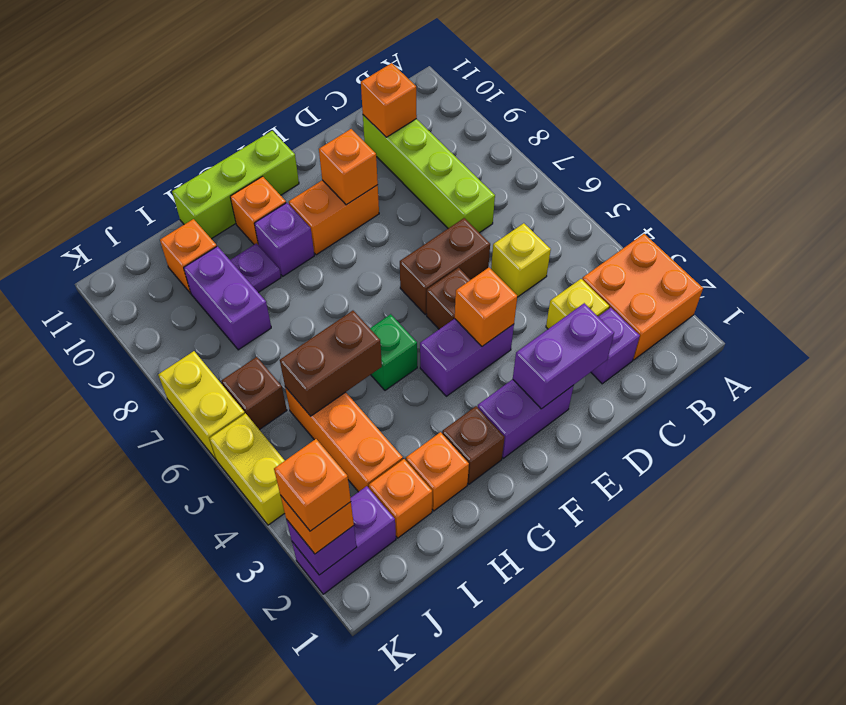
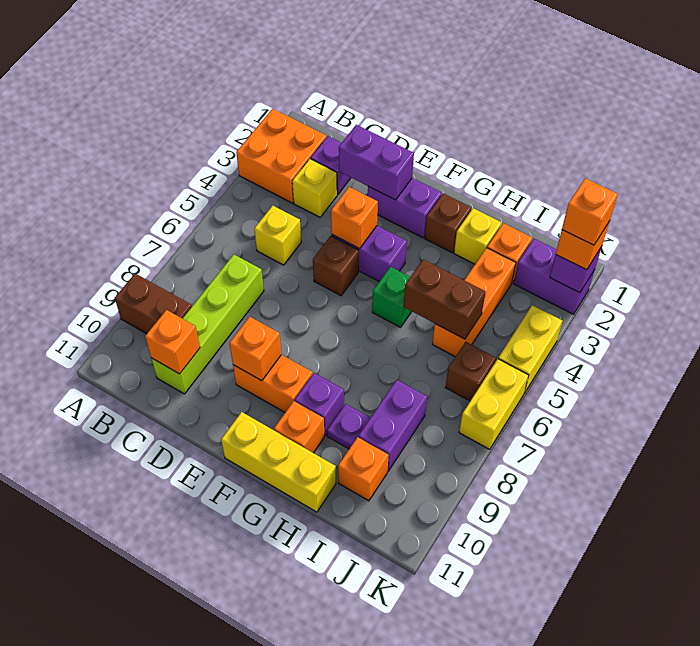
brown 1x2 brick [400,218,490,315] -> brown 1x2 brick moved to [115,274,192,334]
lime 1x3 brick [172,131,299,239] -> yellow 1x3 brick [221,412,336,512]
orange 1x1 brick [406,432,469,511] -> yellow 1x1 brick [454,208,502,264]

